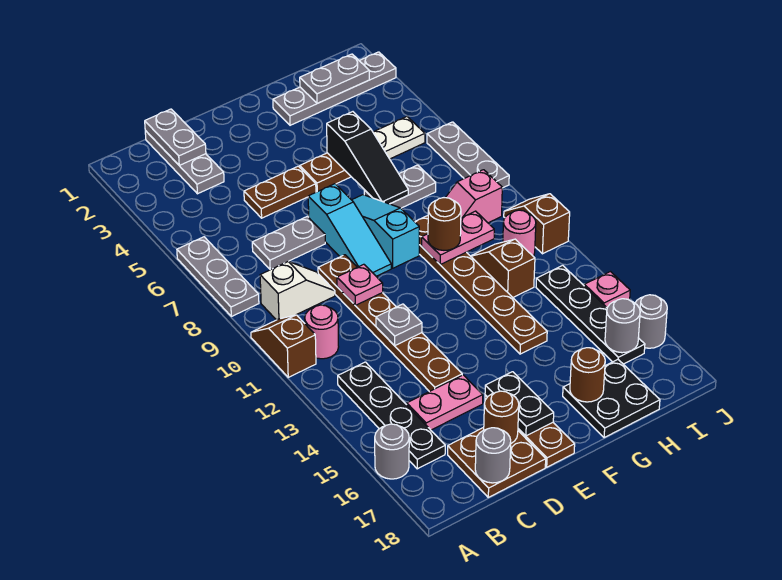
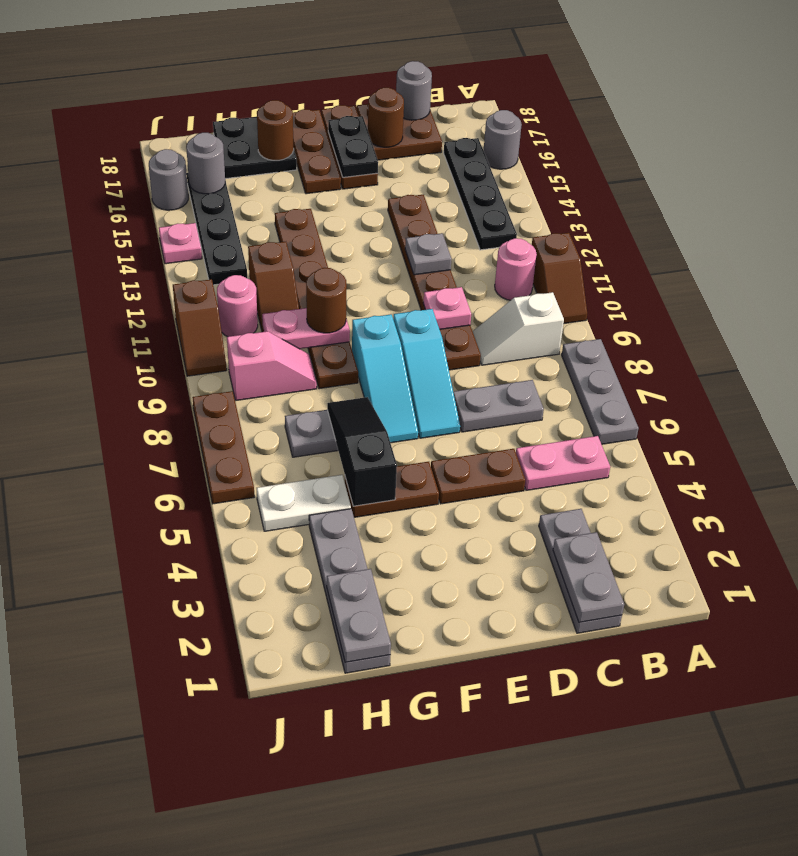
pink 1x2 plate [407,375,483,430] -> pink 1x2 plate moved to [516,436,610,490]
cyan 1x3 slope [308,184,391,276] -> cyan 1x3 slope turned to [393,309,460,438]
none -> brown 1x3 plate [293,109,341,194]
grey 1x4 plate [273,52,396,125] -> grey 1x4 plate turned to [309,509,390,673]
grey 1x2 plate [300,54,369,103] -> grey 1x2 plate turned to [327,569,391,662]
grey 1x3 plate [427,122,509,188] -> brown 1x3 plate [192,391,254,504]

